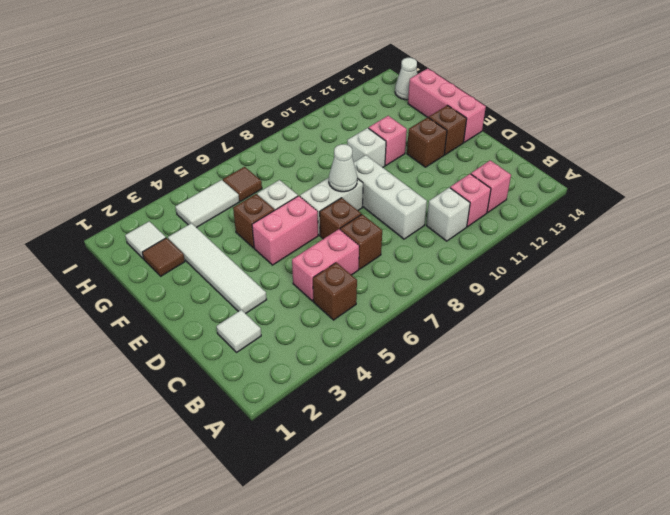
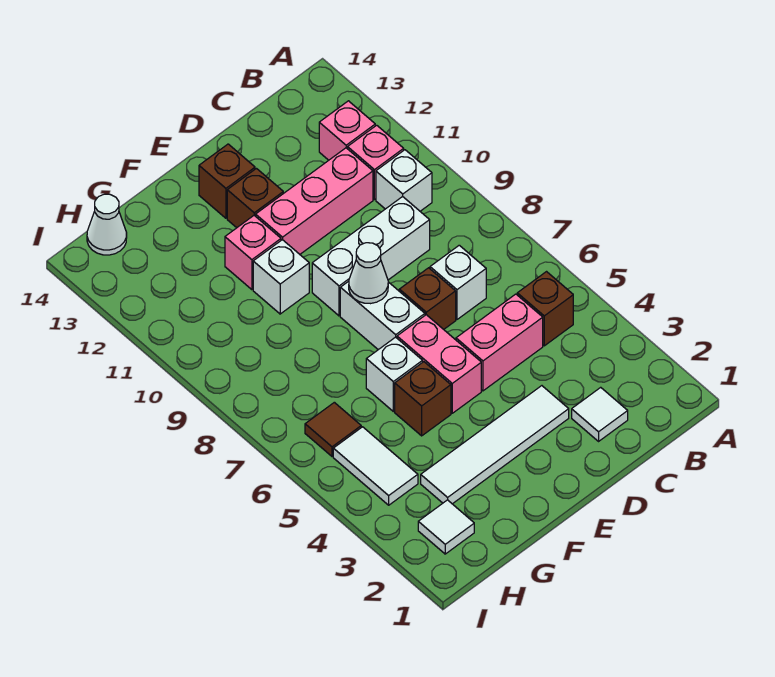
pink 1x2 brick [292,229,359,301] -> pink 1x2 brick turned to [456,294,543,391]
brown 1x1 brick [340,214,382,269] -> white 1x1 brick [430,245,486,319]
pink 1x3 brick [408,68,486,142] -> pink 1x3 brick moved to [256,148,373,254]
brown 1x1 tile [142,238,185,276] -> none

